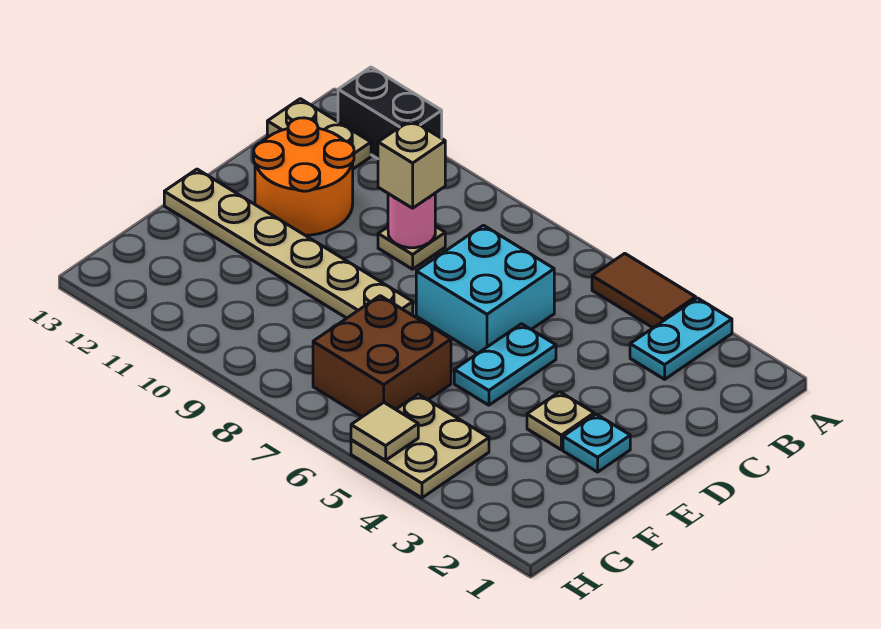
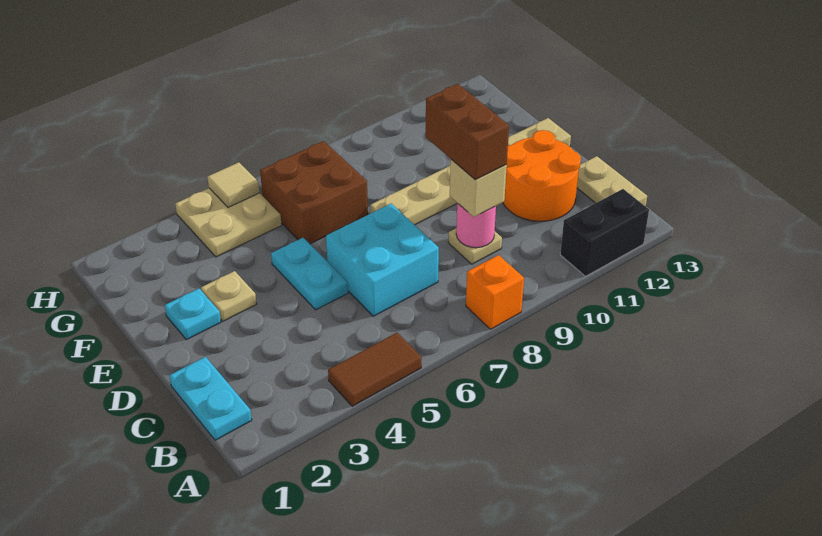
cyan 1x2 plate [630,298,732,379] -> cyan 1x2 plate moved to [169,357,252,440]
none -> orange 1x1 brick [466,255,524,329]
tan 1x2 plate [267,99,371,169] -> tan 1x2 plate turned to [577,156,647,206]
none -> brown 1x2 brick [426,84,509,180]

